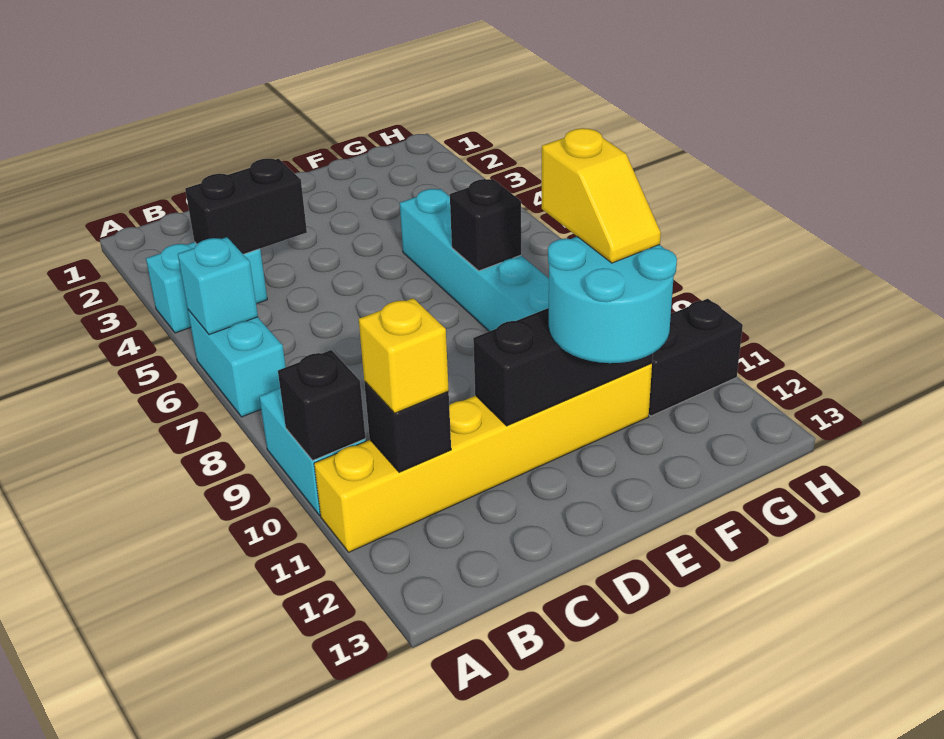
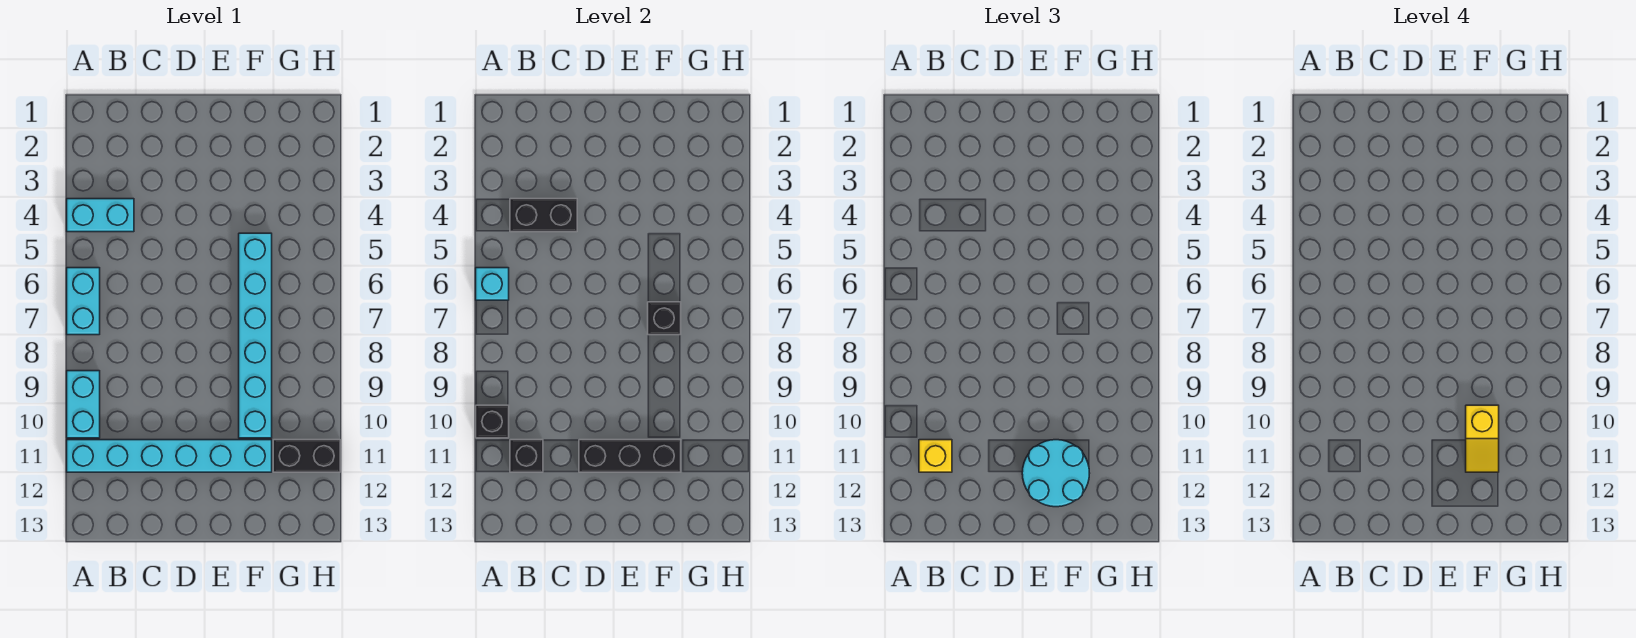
yellow 1x6 brick [314,363,652,552] -> cyan 1x6 brick [67,440,272,472]

